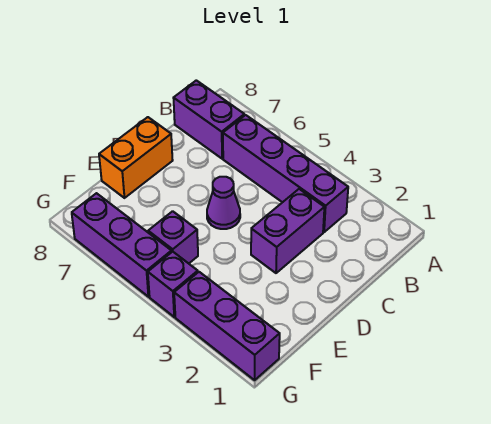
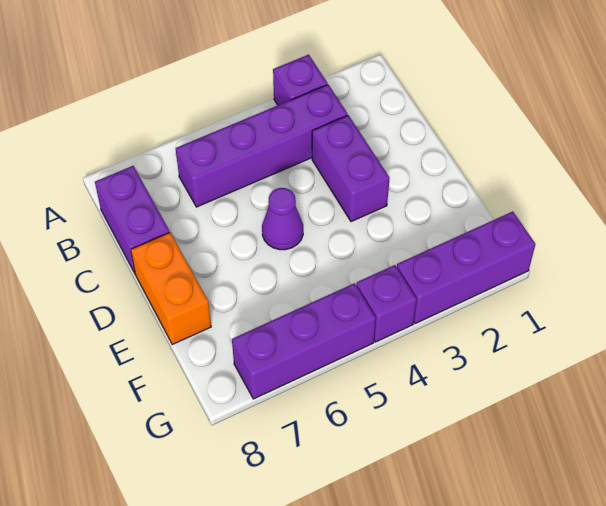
purple 1x2 brick [174,80,244,159] -> purple 1x2 brick turned to [95,166,170,275]
purple 1x1 brick [148,211,198,263] -> purple 1x1 brick moved to [273,55,328,105]

